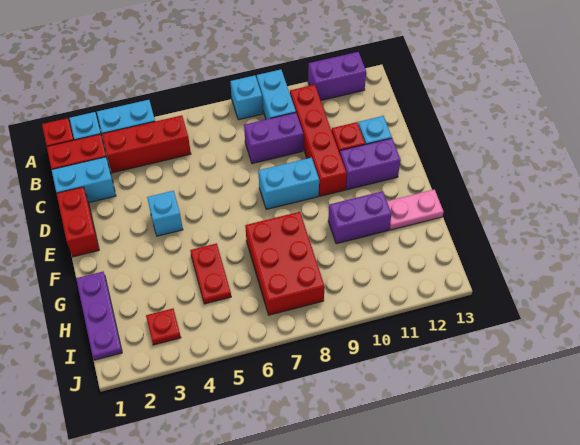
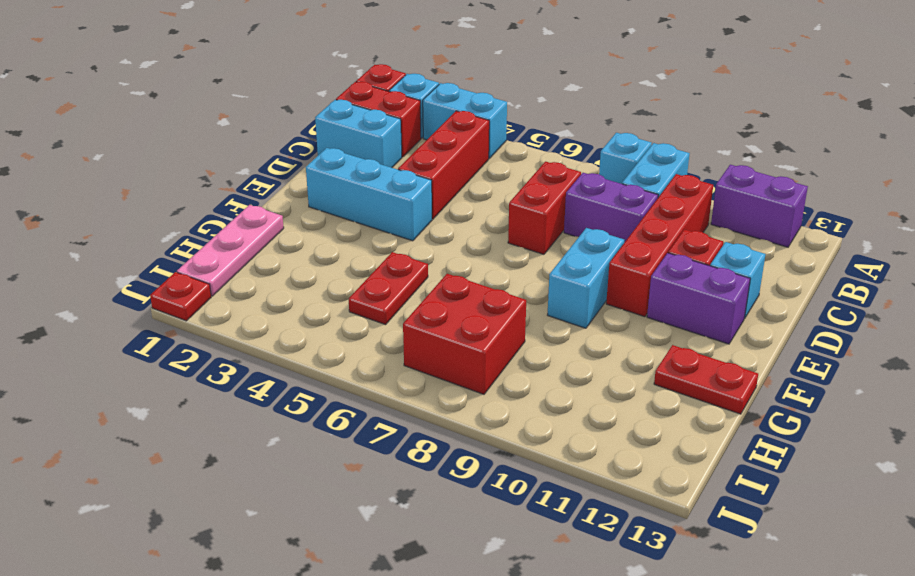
red 1x3 brick [102,115,191,173] -> red 1x3 brick turned to [398,111,489,219]
red 1x2 brick [57,187,99,257] -> red 1x2 brick moved to [508,162,581,254]
cyan 1x1 brick [147,191,183,236] -> cyan 1x3 brick [306,148,432,241]
cyan 1x2 brick [259,158,319,209] -> cyan 1x2 brick turned to [548,228,624,328]
purple 1x3 plate [76,272,122,360] -> pink 1x3 plate [177,205,284,296]
red 2x3 brick [245,212,325,315] -> red 2x2 brick [403,274,526,394]
purple 1x2 brick [328,191,392,244] -> none
pink 1x2 plate [387,190,444,230] -> red 1x2 plate [654,345,758,414]
red 1x1 plate [146,308,181,345] -> red 1x1 plate moved to [150,272,211,321]

